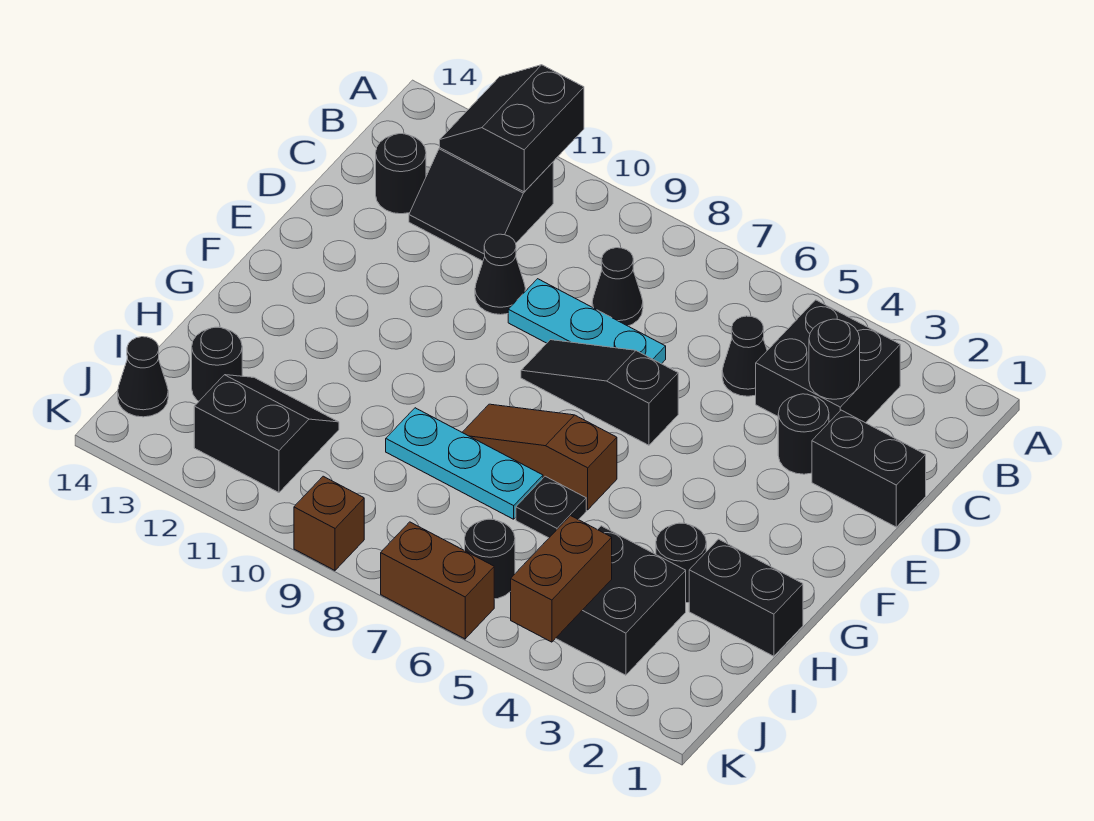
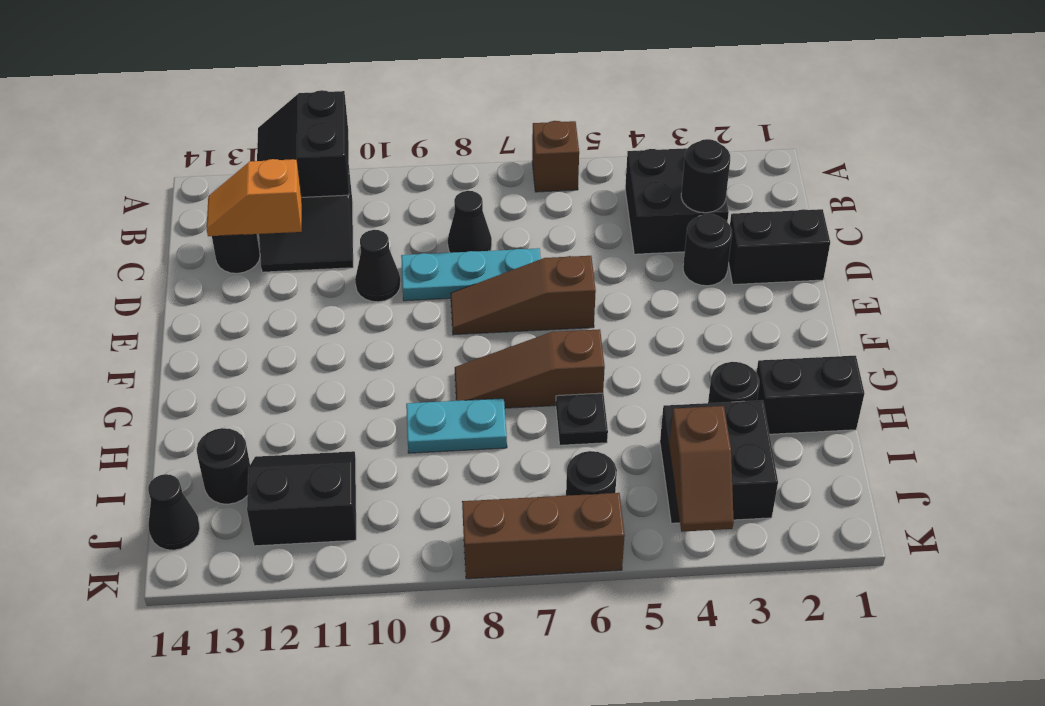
black 1x1 cone [722,316,767,396] -> none
none -> orange 1x2 slope [207,159,302,236]
black 1x3 slope [521,340,678,445] -> brown 1x3 slope [451,256,596,335]
cyan 1x3 plate [386,408,543,519] -> cyan 1x2 plate [406,398,507,453]
brown 1x2 brick [511,516,612,642] -> brown 1x2 slope [669,406,734,532]
brown 1x2 brick [381,522,494,639] -> brown 1x3 brick [462,493,625,579]
brown 1x1 brick [294,476,364,570] -> brown 1x1 brick moved to [532,121,579,192]

